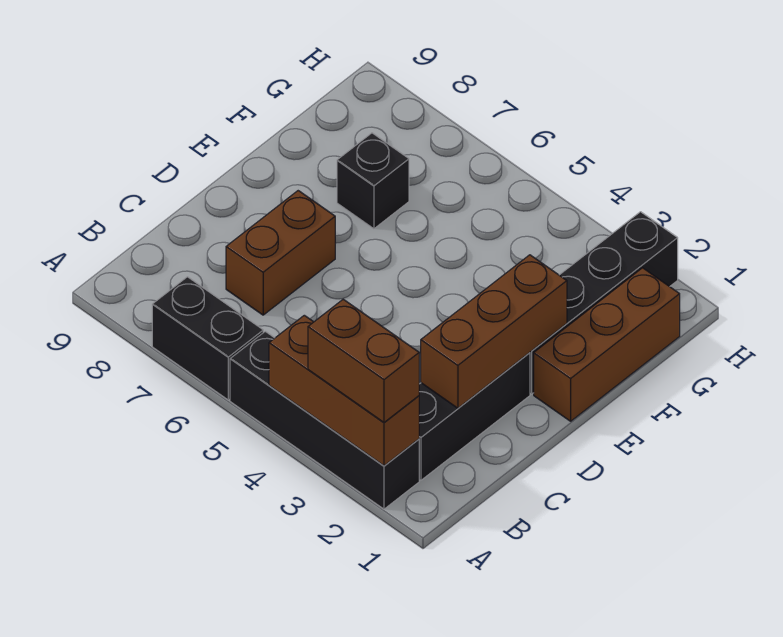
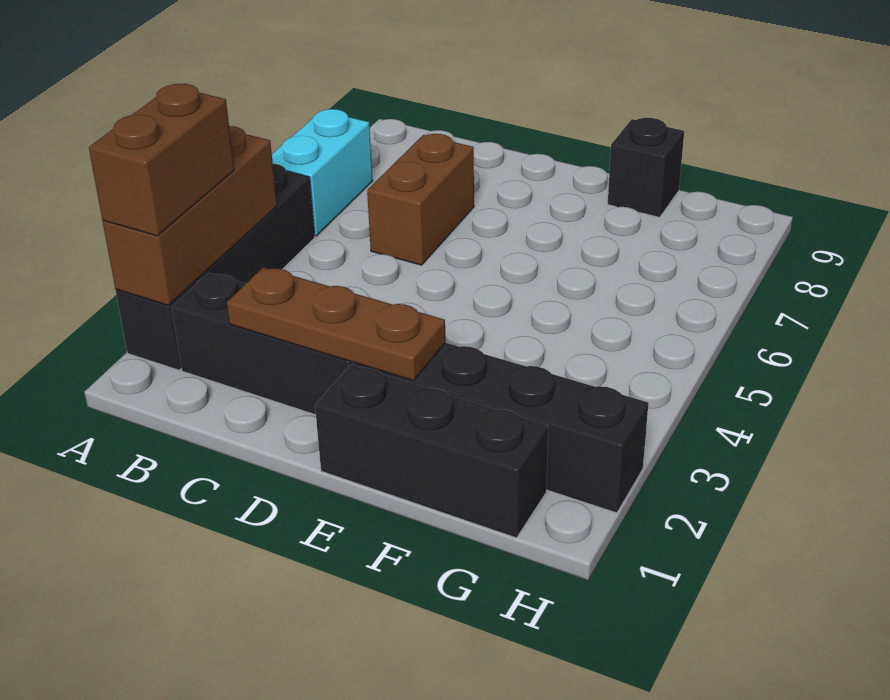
black 1x2 brick [152,277,263,400] -> cyan 1x2 brick [272,109,373,236]
brown 1x3 brick [421,255,567,408] -> brown 1x3 plate [227,267,446,381]
brown 1x2 brick [226,191,335,315] -> brown 1x2 brick turned to [367,134,474,265]
brown 1x3 brick [534,268,680,421] -> black 1x3 brick [315,365,548,538]
black 1x1 brick [337,133,409,229] -> black 1x1 brick moved to [608,118,684,217]

